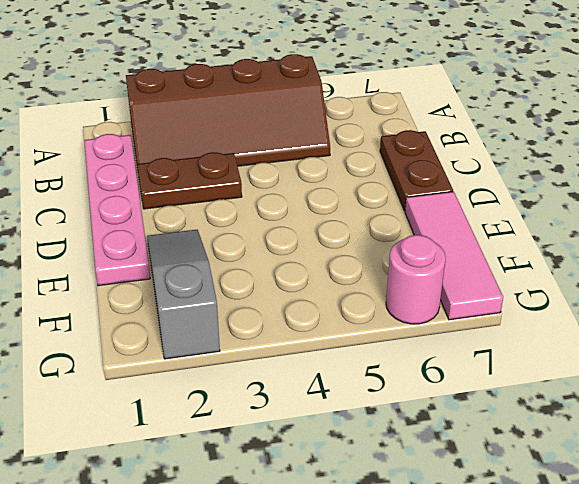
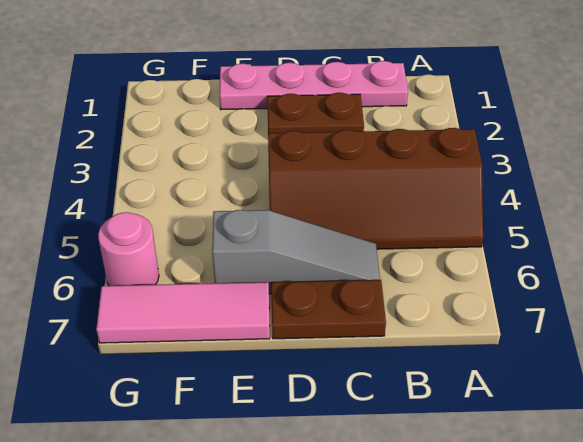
brown 2x4 slope [126,54,330,167] -> brown 2x4 slope turned to [268,128,483,249]
brown 1x2 plate [137,152,242,209] -> brown 1x2 plate turned to [267,93,364,133]
grey 1x3 slope [147,230,220,359] -> grey 1x3 slope moved to [212,210,380,294]

